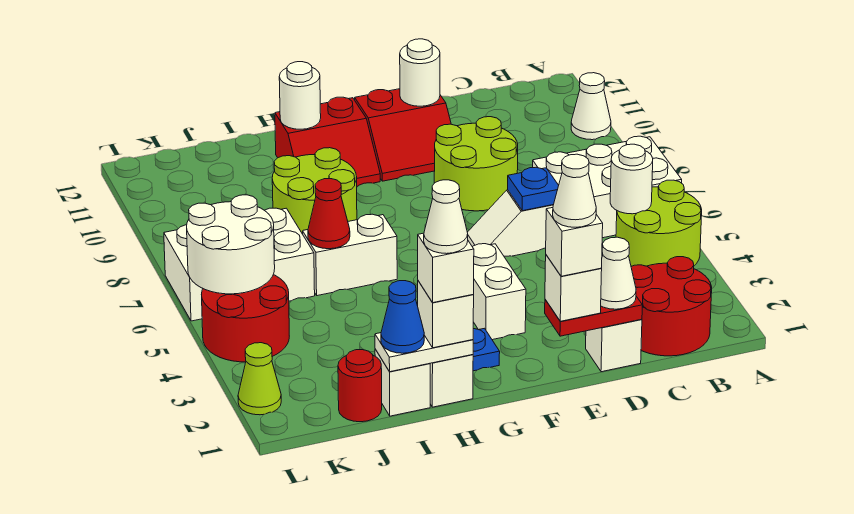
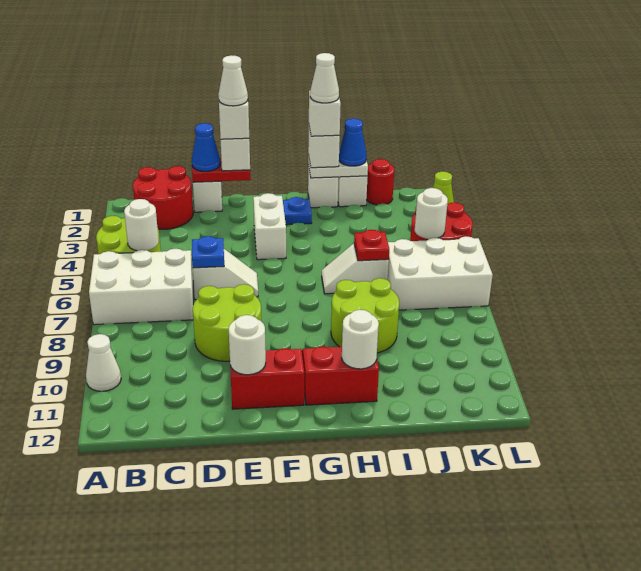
white 1x1 cone [601,237,636,309] -> blue 1x1 cone [192,123,220,171]
white 1x2 brick [303,214,397,296] -> white 1x2 slope [322,244,389,294]
red 1x1 cone [308,179,350,249] -> red 1x1 plate [354,230,389,261]
white 2x2 round brick [187,195,275,294] -> white 1x1 round brick [415,188,448,239]

